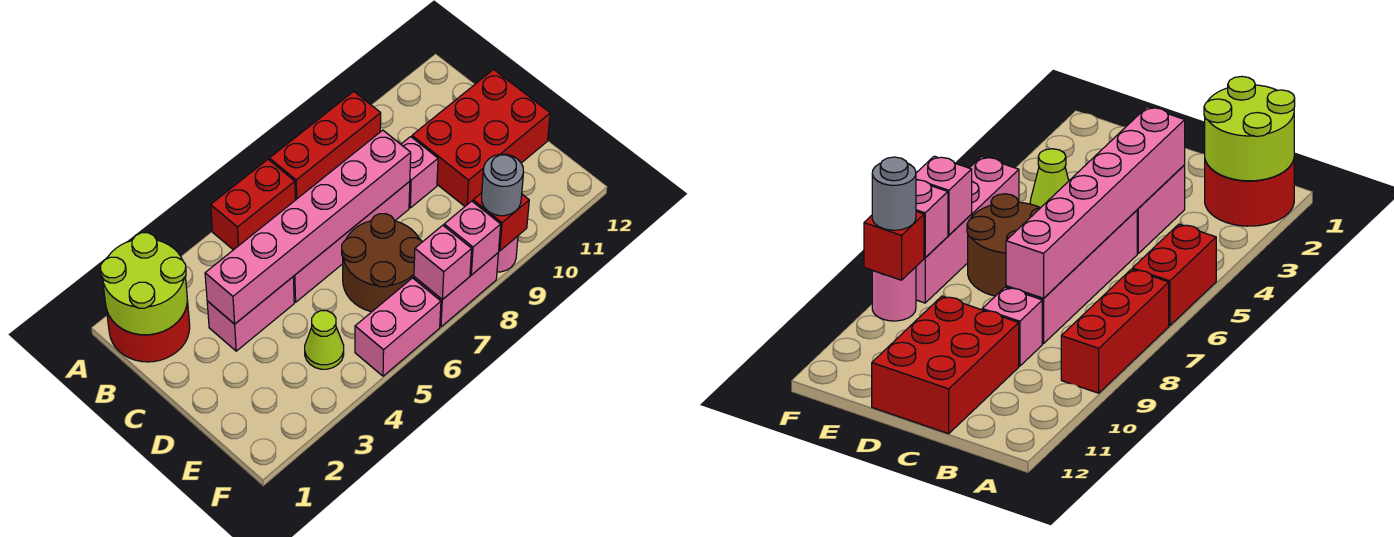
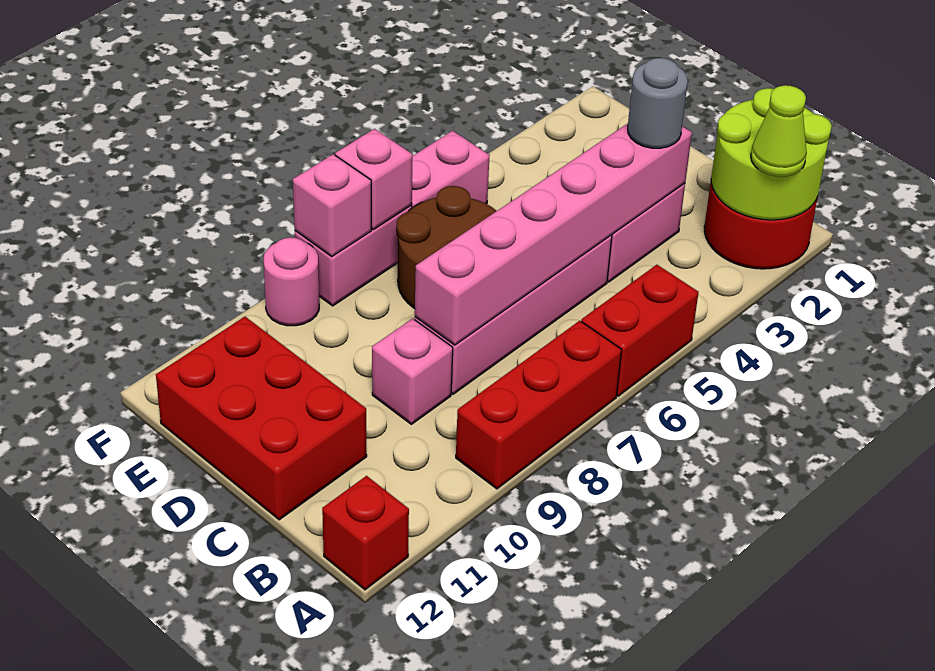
red 2x3 brick [412,70,550,206] -> red 2x3 brick turned to [156,317,367,520]
lime 1x1 cone [305,311,344,369] -> lime 1x1 cone moved to [751,85,807,177]
red 1x1 brick [473,193,529,251] -> red 1x1 brick moved to [322,476,409,590]
grey 1x1 round brick [482,154,524,216] -> grey 1x1 round brick moved to [628,58,688,148]

